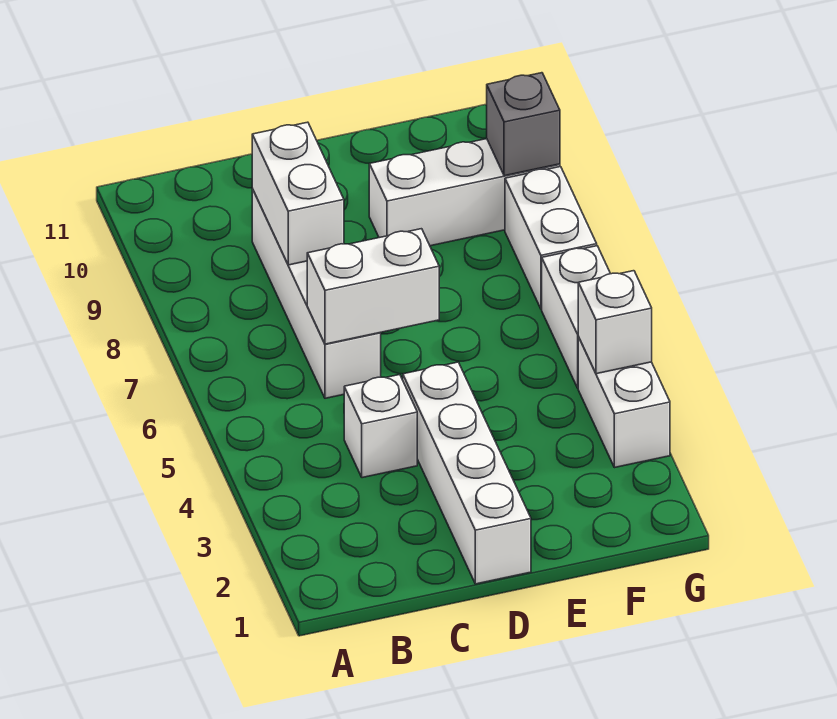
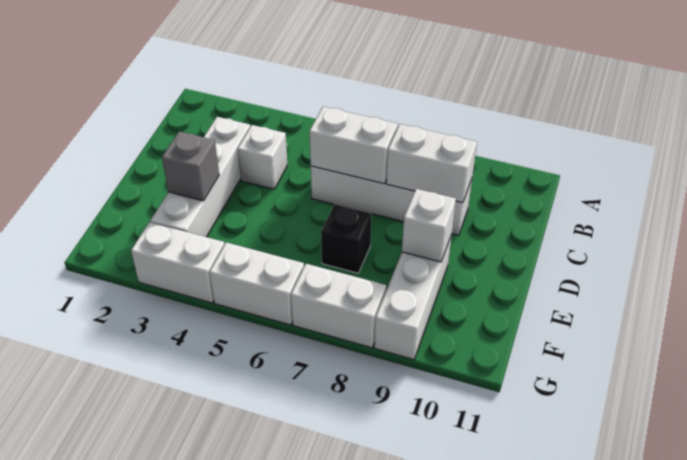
white 1x2 brick [307,229,439,344] -> white 1x2 brick turned to [310,107,398,184]
white 1x4 brick [403,362,531,584] -> white 1x4 brick turned to [150,117,250,237]
none -> black 1x1 brick [321,204,372,273]
white 1x1 brick [578,271,652,374] -> white 1x1 brick moved to [402,189,456,262]
grey 1x1 brick [487,73,560,176] -> grey 1x1 brick moved to [162,131,219,201]

